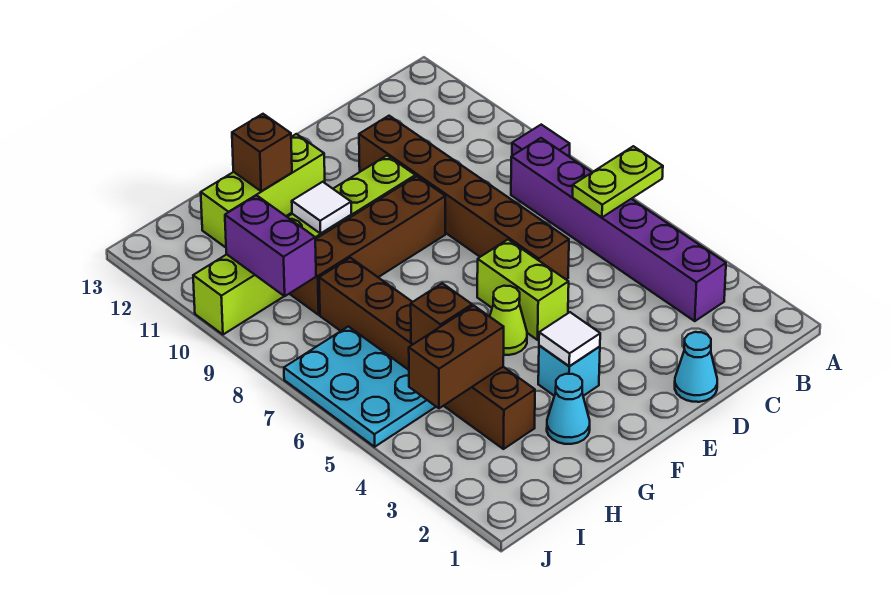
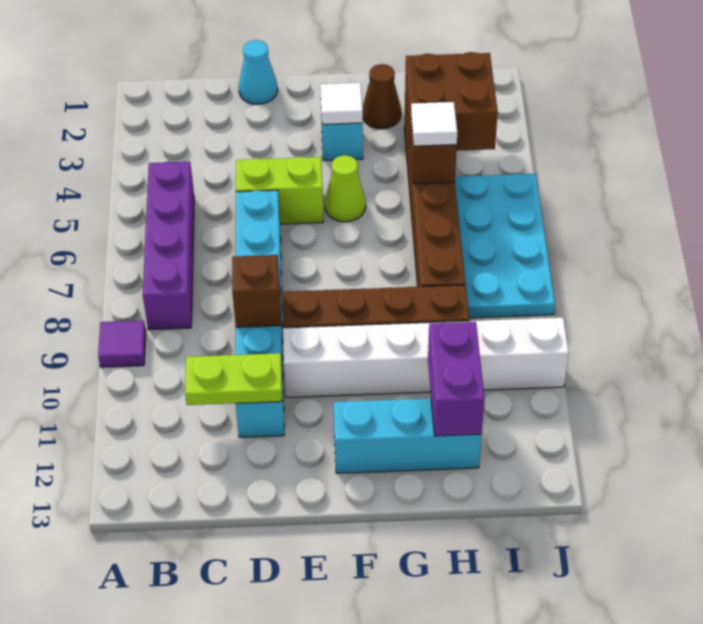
lime 1x2 plate [573,146,663,217] -> lime 1x2 plate moved to [185,353,282,405]
purple 1x6 brick [511,138,726,321] -> purple 1x4 brick [143,161,194,330]
brown 1x6 brick [359,116,569,279] -> cyan 1x6 brick [236,190,284,437]
lime 1x2 brick [477,240,569,340] -> lime 1x2 brick turned to [236,157,323,224]
lime 1x6 brick [193,156,415,335] -> white 1x6 brick [283,318,569,397]
lime 1x3 brick [201,134,325,247] -> cyan 1x3 brick [334,398,482,473]
cyan 1x1 cone [547,374,590,444] -> brown 1x1 cone [362,64,401,129]
white 1x1 tile [292,182,351,234] -> white 1x1 tile moved to [411,102,457,146]
brown 1x1 brick [232,114,292,191] -> brown 1x1 brick moved to [232,255,281,327]
brown 1x2 brick [409,306,504,408] -> brown 2x2 brick [405,52,498,150]
cyan 2x3 plate [284,326,436,447] -> cyan 2x4 plate [455,174,555,318]
purple 1x2 brick [225,195,316,296] -> purple 1x2 brick moved to [428,322,485,436]

